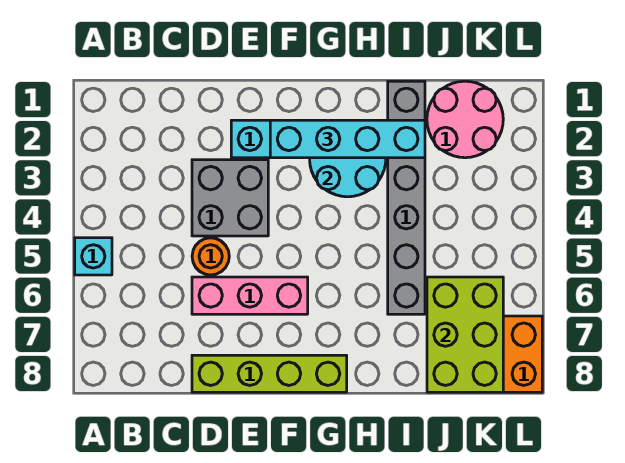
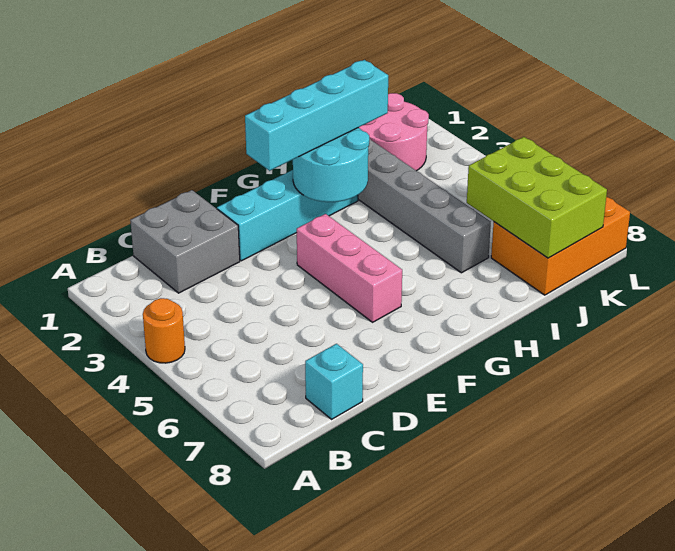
cyan 1x1 brick [75,238,112,275] -> cyan 1x1 brick moved to [305,344,363,419]
grey 2x2 brick [192,160,268,236] -> grey 2x2 brick moved to [130,190,240,293]
orange 1x1 round brick [192,238,229,275] -> orange 1x1 round brick moved to [143,298,185,363]
pink 1x3 brick [192,277,308,314] -> pink 1x3 brick turned to [297,214,402,322]
lime 1x4 brick [192,355,347,392] -> none

